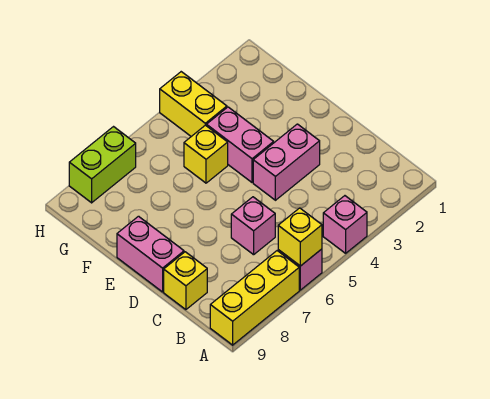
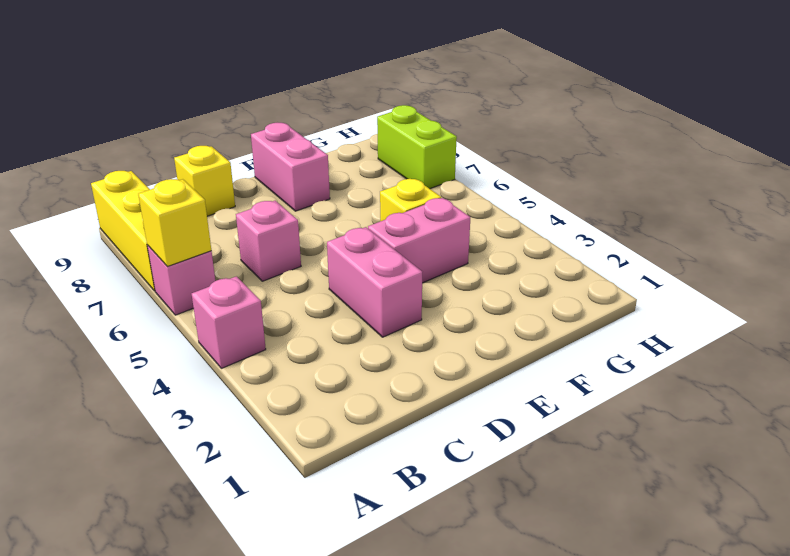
pink 1x2 brick [117,216,184,292] -> pink 1x2 brick turned to [251,123,330,211]
yellow 1x2 brick [160,72,227,136] -> none

